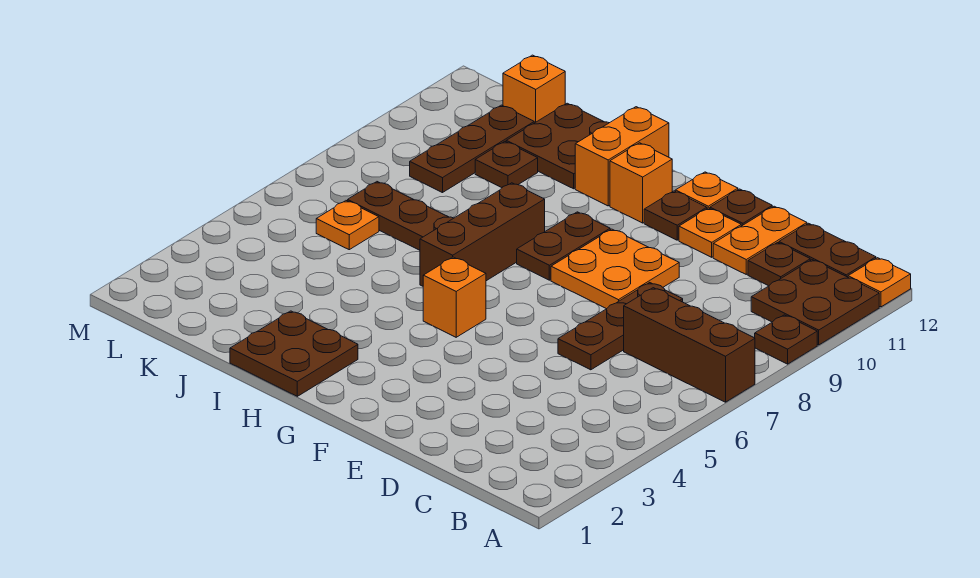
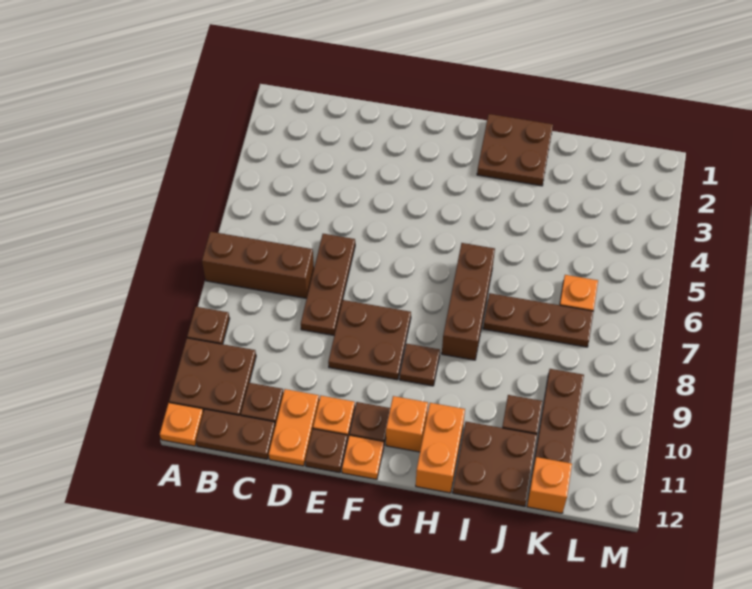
orange 2x2 plate [551,229,679,309] -> brown 2x2 plate [328,300,411,380]
orange 1x1 brick [423,257,486,337] -> none
brown 1x2 plate [517,212,610,280] -> brown 1x1 plate [400,344,440,386]

